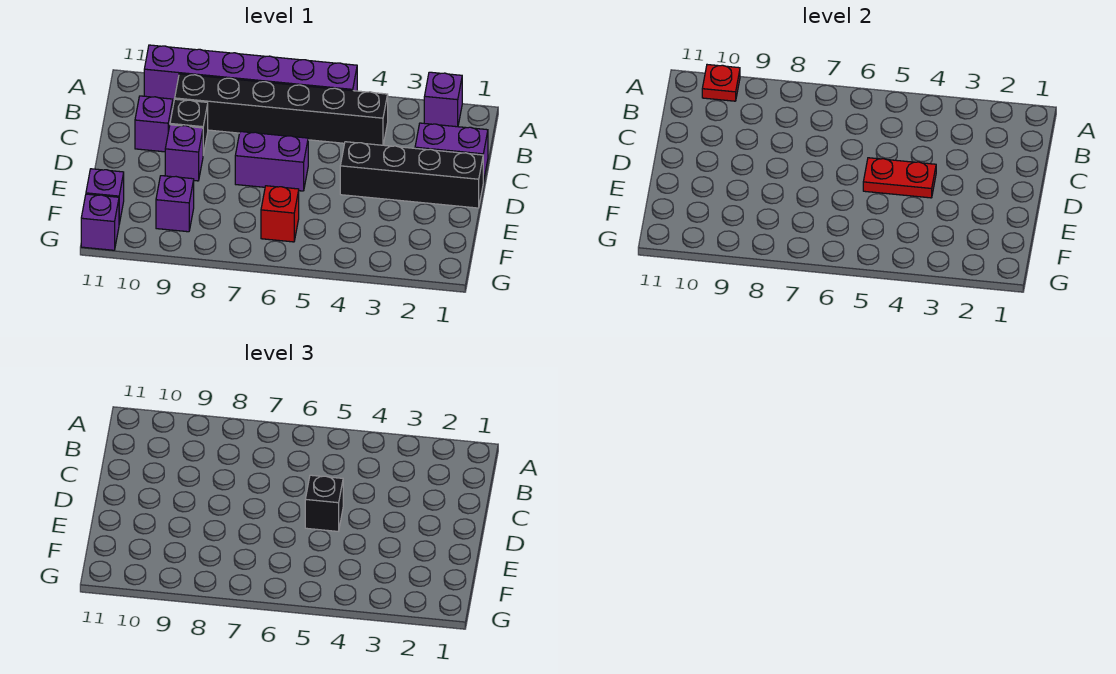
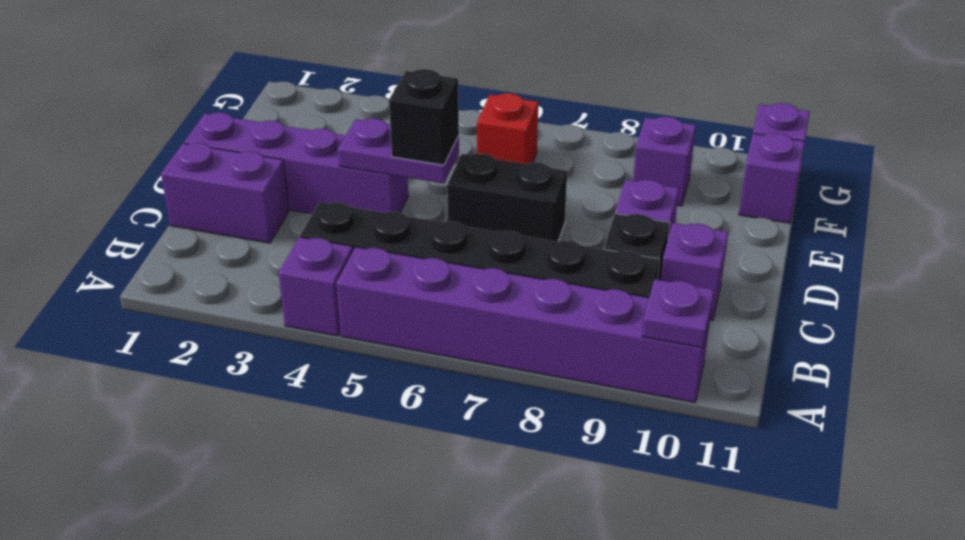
purple 1x1 brick [424,72,462,127] -> purple 1x1 brick moved to [279,237,353,336]
red 1x1 plate [702,65,740,101] -> purple 1x1 plate [642,279,714,348]
black 1x4 brick [340,142,483,208] -> purple 1x4 brick [184,113,408,214]
red 1x2 plate [863,158,936,198] -> purple 1x2 plate [338,118,459,183]
purple 1x2 brick [235,132,308,191] -> black 1x2 brick [447,154,567,242]

